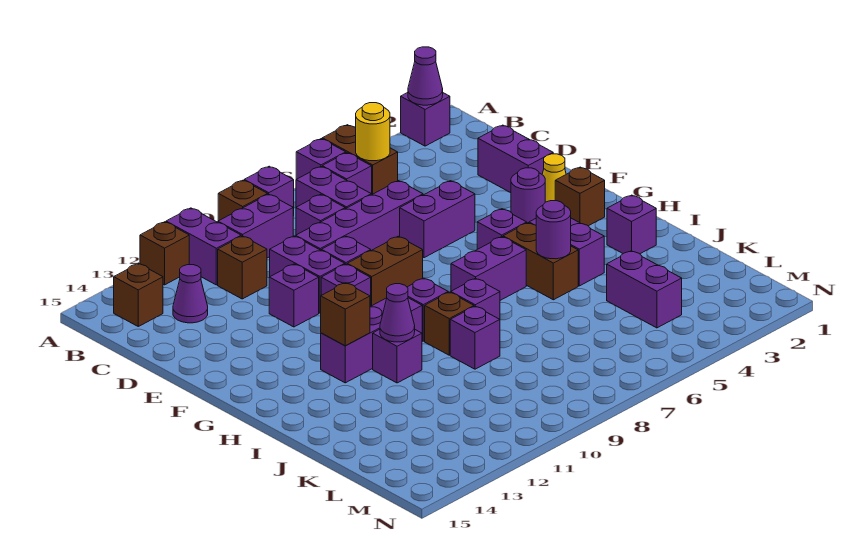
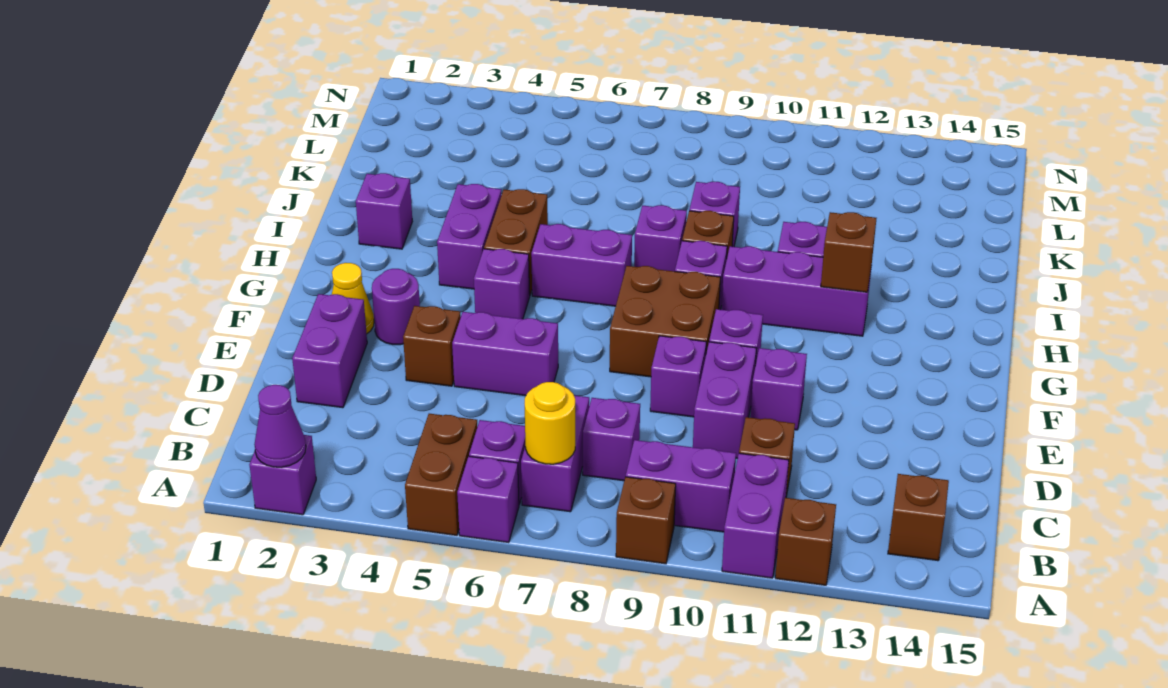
purple 1x1 brick [244,166,294,216] -> none
yellow 1x1 round brick [356,103,390,161] -> yellow 1x1 round brick moved to [525,382,575,464]
purple 1x1 cone [173,265,208,323] -> none
purple 1x4 brick [296,181,423,250] -> none
brown 1x2 brick [347,236,423,306] -> brown 2x2 brick [610,266,721,377]
brown 1x1 brick [555,167,605,226] -> brown 1x1 brick moved to [403,306,461,386]
purple 1x1 round brick [536,201,571,259] -> none
purple 1x1 cone [380,284,415,342] -> none
purple 1x2 brick [607,251,682,328] -> none

